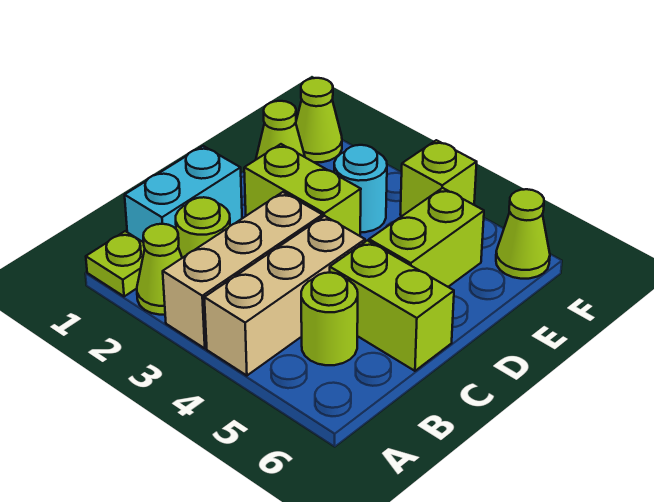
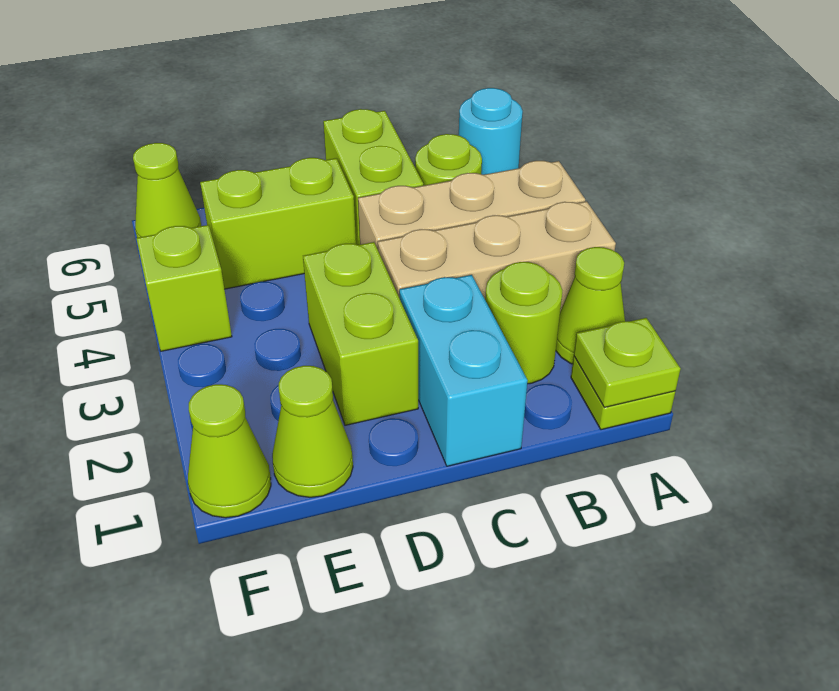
none -> lime 1x1 plate [574,318,680,407]
cyan 1x2 brick [125,146,242,242] -> cyan 1x2 brick turned to [399,275,528,466]
cyan 1x1 round brick [334,145,387,232] -> cyan 1x1 round brick moved to [459,88,523,175]

